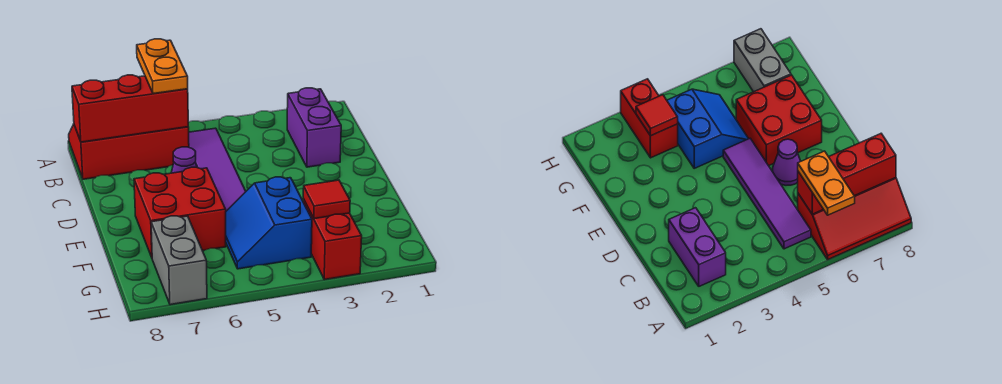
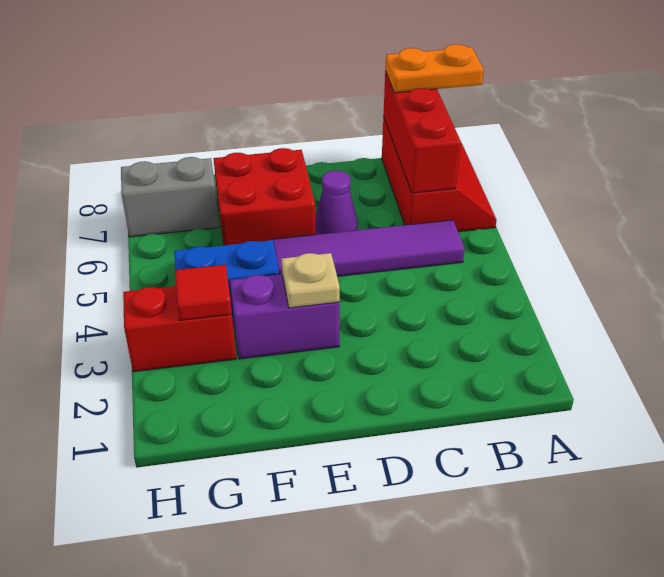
orange 1x2 plate [137,39,188,94] -> orange 1x2 plate moved to [385,44,484,93]
purple 1x2 brick [287,88,341,167] -> purple 1x2 brick moved to [230,274,340,359]
none -> tan 1x1 plate [281,253,340,308]

